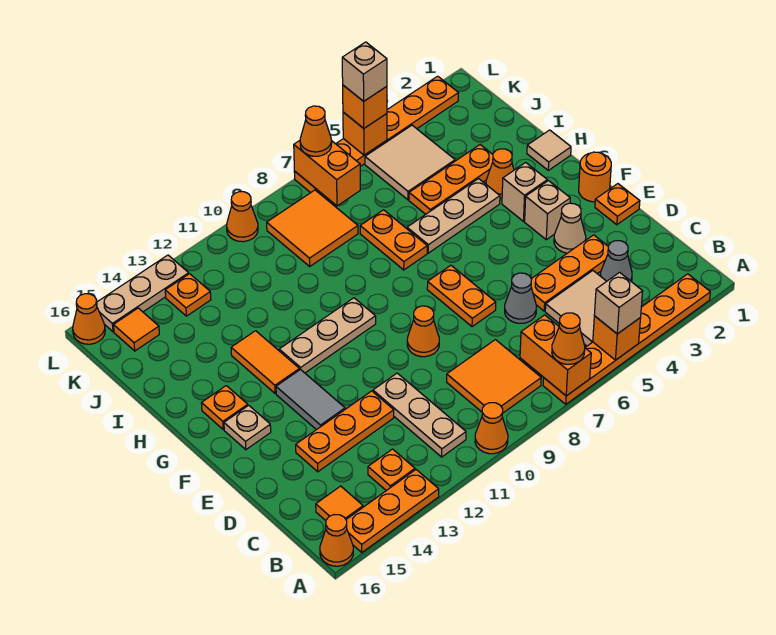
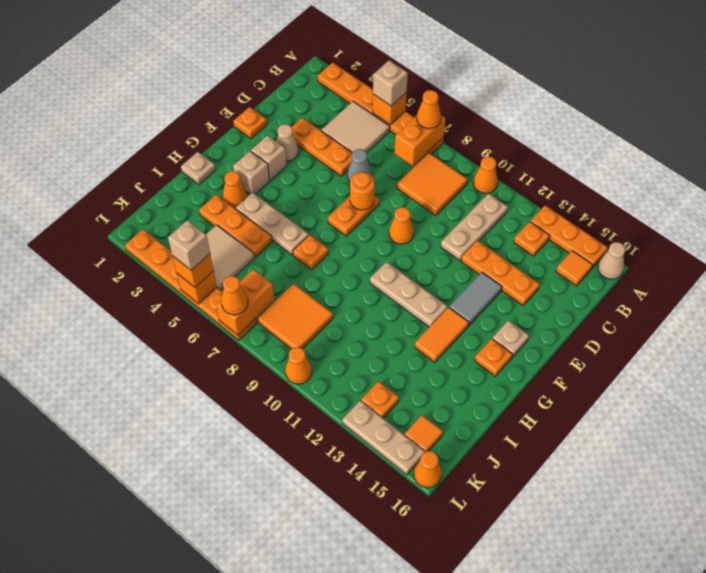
orange 1x1 cone [320,515,353,566] -> tan 1x1 cone [598,242,625,279]
grey 1x1 cone [600,241,632,282] -> none
orange 1x1 round brick [579,152,611,202] -> orange 1x1 round brick moved to [350,172,375,210]
tan 1x1 tile [527,130,571,170] -> tan 1x1 plate [181,152,216,184]
orange 1x2 plate [360,210,427,270] -> orange 1x1 plate [293,235,328,270]

